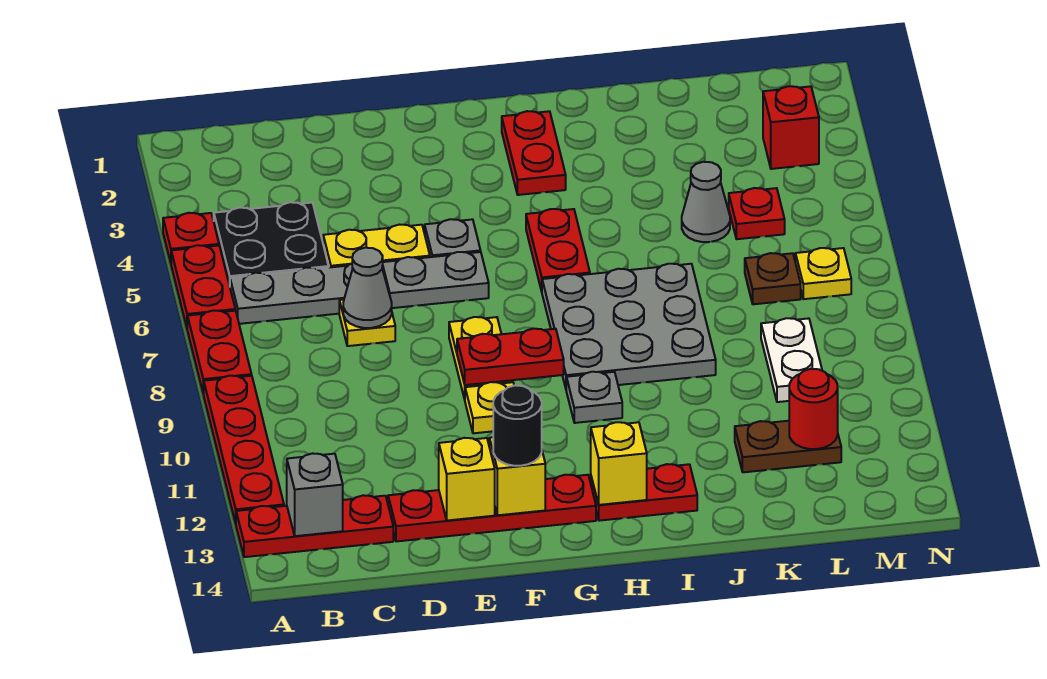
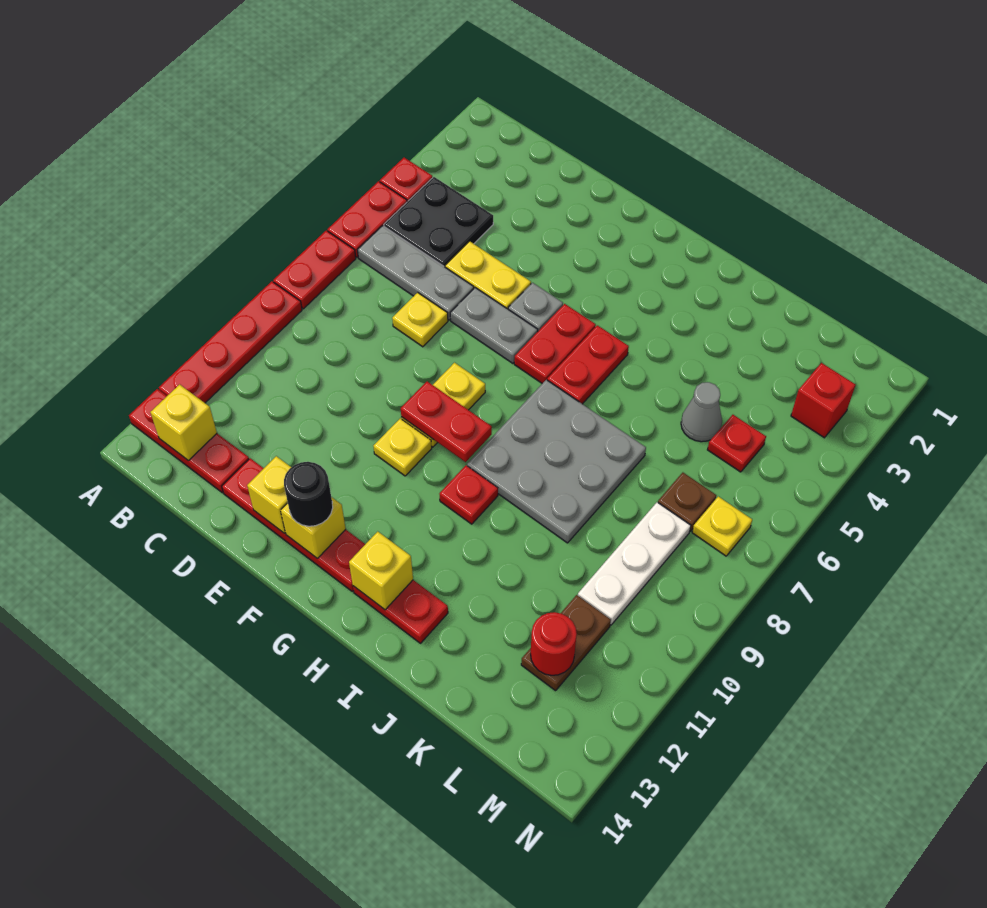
grey 1x1 brick [287,453,343,536] -> yellow 1x1 brick [151,384,217,461]
grey 1x1 cone [343,248,392,328] -> none
red 1x2 plate [502,111,566,195] -> red 1x2 plate moved to [514,304,596,383]
grey 1x1 plate [566,372,622,423] -> red 1x1 plate [440,466,498,524]
brown 1x2 plate [735,421,841,472] -> brown 1x2 plate turned to [521,595,611,691]
white 1x2 plate [761,318,822,402] -> white 1x3 plate [578,502,691,625]

